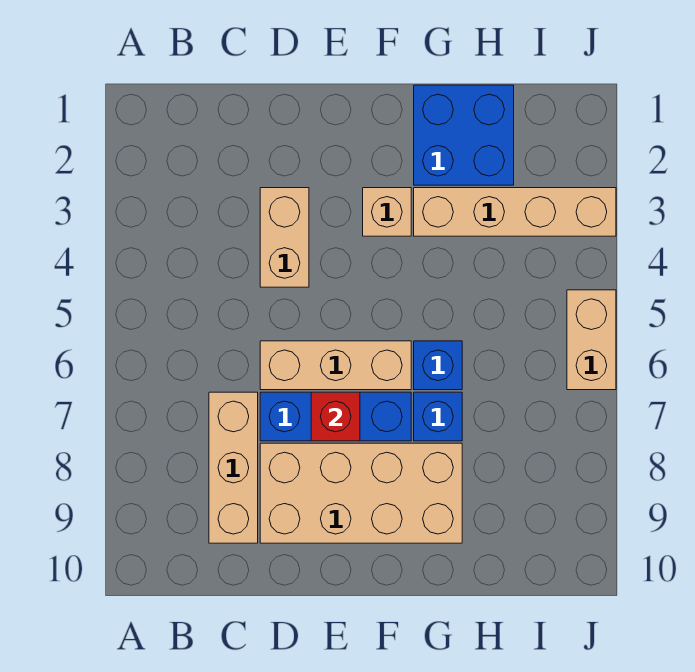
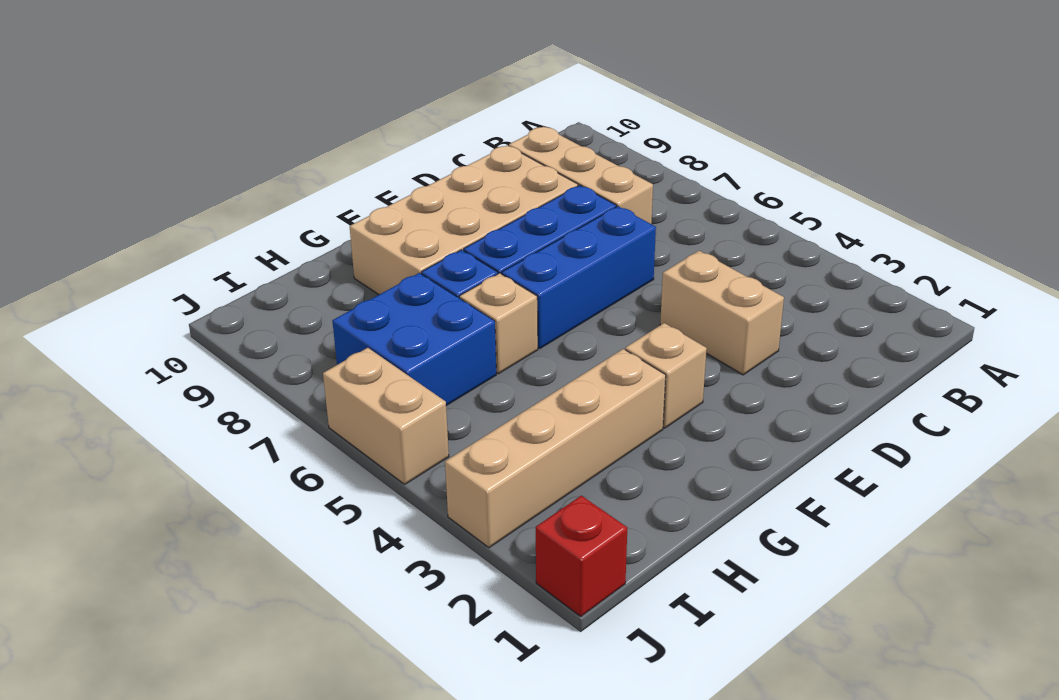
tan 1x3 brick [260,341,411,390] -> blue 1x3 brick [502,206,656,348]
red 1x1 brick [311,392,360,441] -> red 1x1 brick moved to [536,496,627,617]
blue 2x2 brick [414,85,514,185] -> blue 2x2 brick moved to [332,273,496,406]
blue 1x1 brick [414,341,462,390] -> tan 1x1 brick [459,273,538,374]

